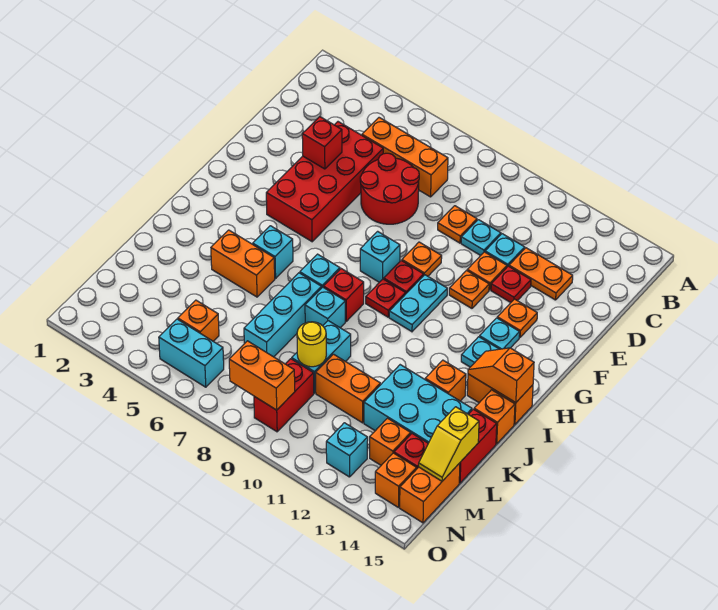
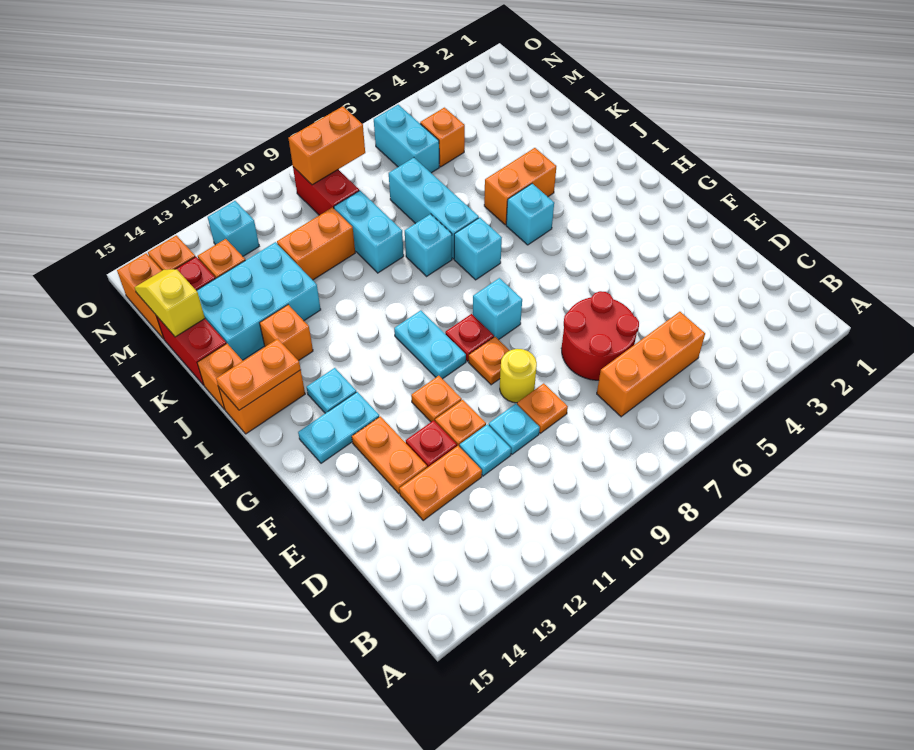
red 2x4 brick [266,122,383,242] -> none
red 1x1 brick [302,117,342,169] -> none
orange 1x1 plate [497,299,537,337] -> orange 1x2 plate [352,416,427,494]
cyan 1x1 plate [480,318,520,349] -> cyan 1x2 plate [298,392,379,463]
red 1x1 plate [366,279,406,317] -> none
red 1x1 brick [324,269,364,321] -> none
orange 1x2 slope [468,348,534,403] -> orange 1x2 plate [216,339,301,410]
yellow 1x1 round brick [297,322,326,367] -> yellow 1x1 round brick moved to [500,349,537,403]
cyan 1x2 brick [159,319,224,387] -> cyan 1x2 brick turned to [374,105,439,173]

